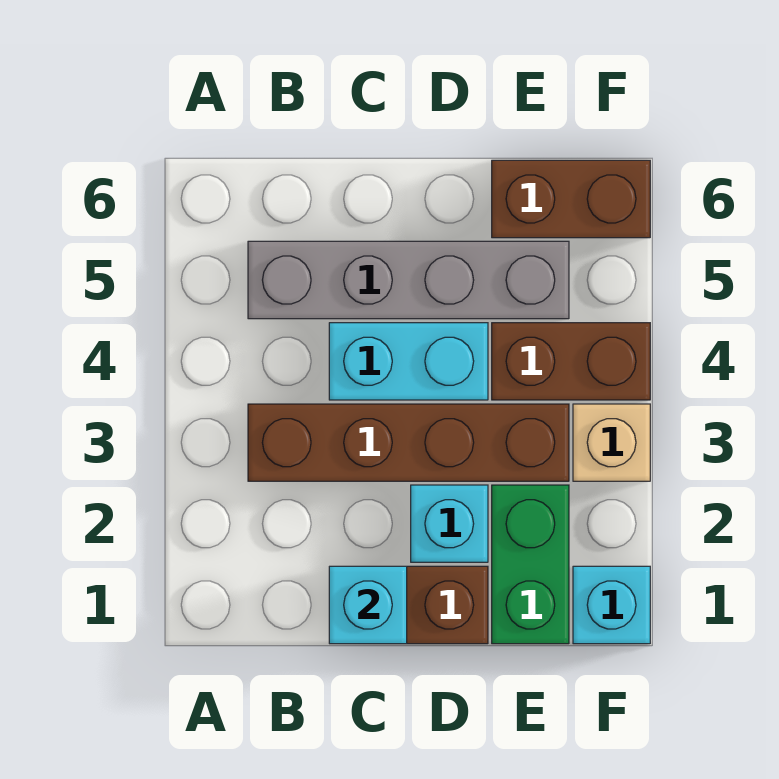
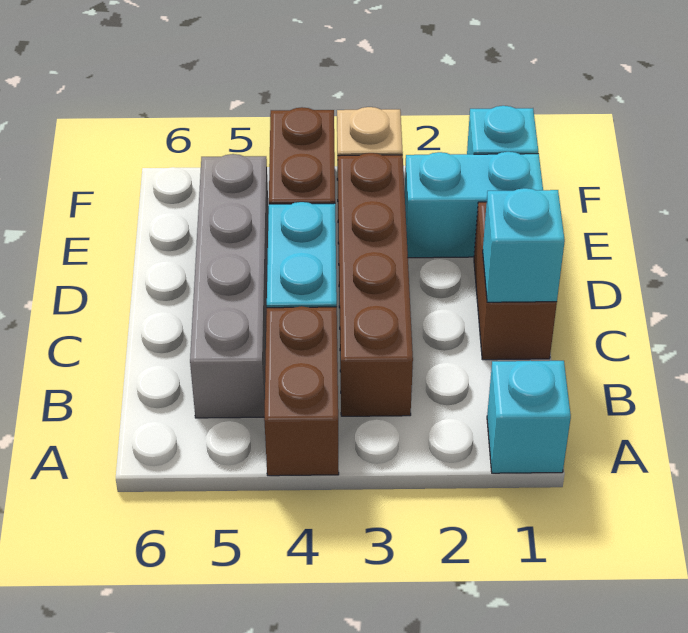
cyan 1x1 brick [411,485,488,562] -> cyan 1x1 brick moved to [487,361,571,473]
green 1x2 brick [492,485,569,644] -> cyan 1x2 brick [405,152,543,258]
brown 1x2 brick [492,160,650,238] -> brown 1x2 brick moved to [264,306,339,476]

